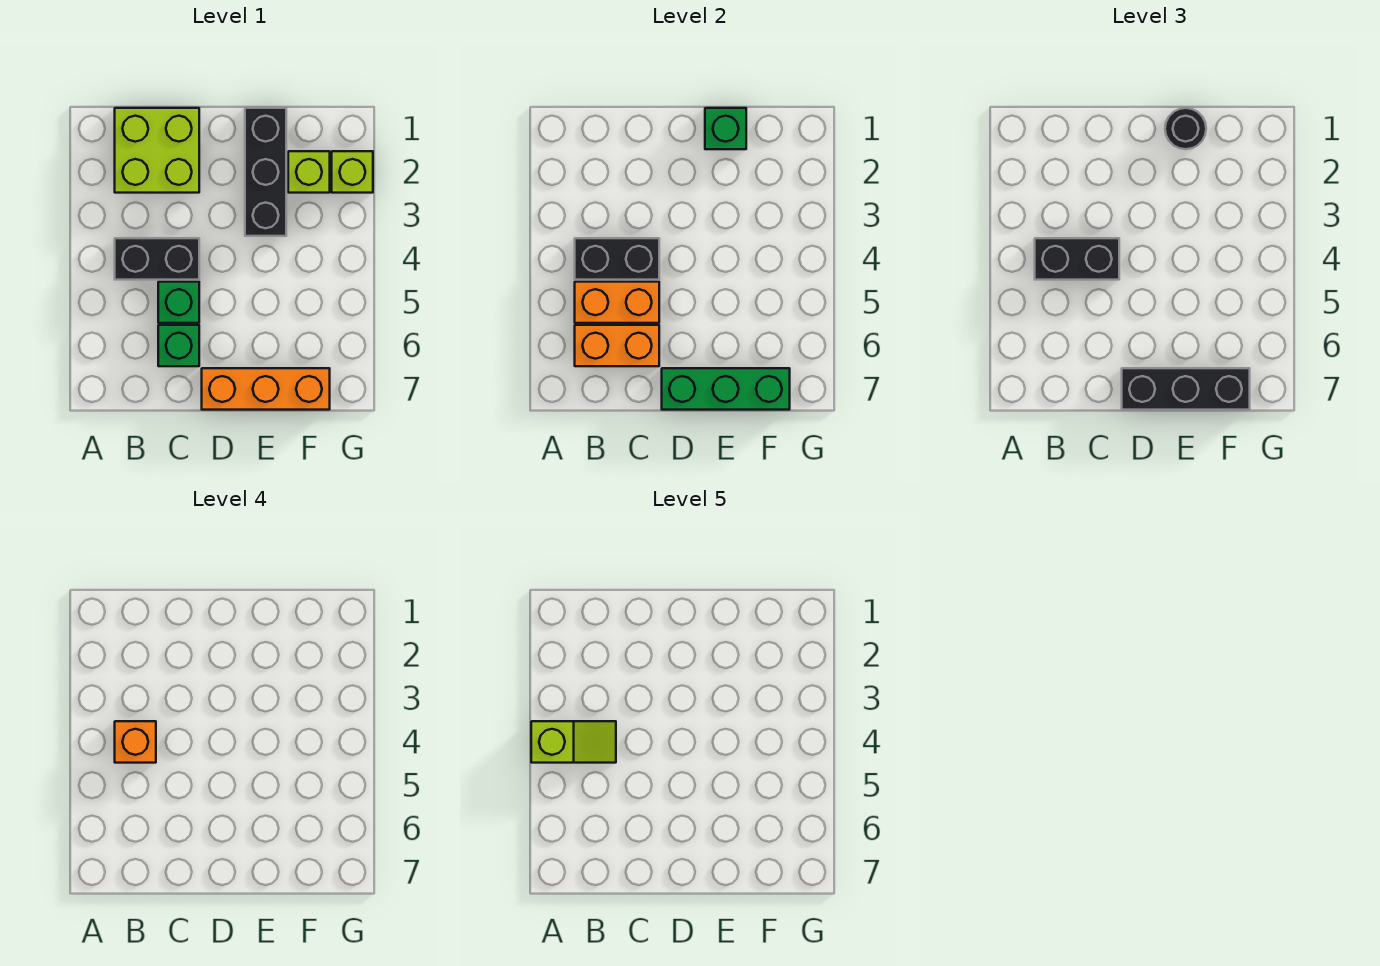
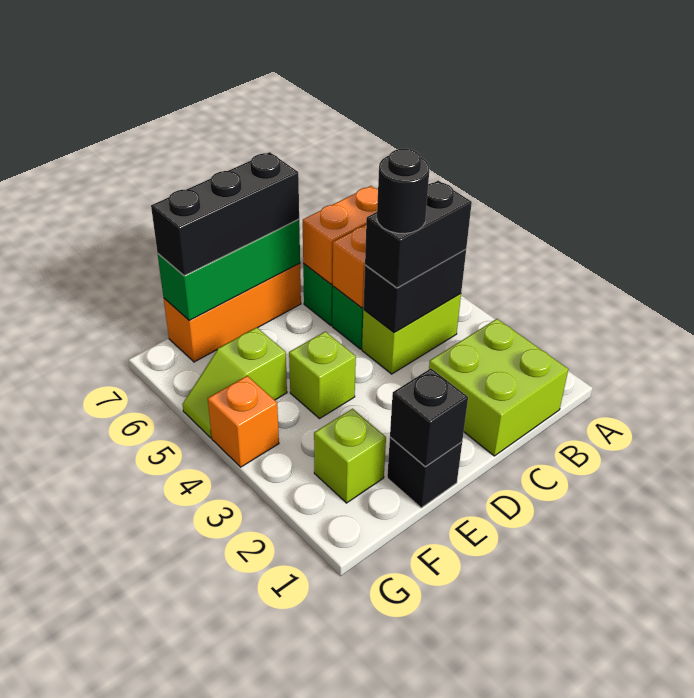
lime 1x2 slope [531,721,616,763] -> lime 1x2 slope moved to [182,327,287,438]
black 1x2 brick [115,238,199,280] -> lime 1x2 brick [362,294,461,374]
orange 1x1 brick [115,721,156,763] -> orange 1x1 brick moved to [208,376,279,467]
black 1x3 brick [245,108,286,236] -> black 1x1 brick [387,437,462,508]
green 1x1 brick [705,108,746,149] -> black 1x1 brick [390,369,468,467]
black 1x1 round brick [1165,108,1206,149] -> black 1x1 round brick moved to [377,149,430,234]
lime 1x1 brick [332,151,373,193] -> lime 1x1 brick moved to [289,332,356,419]

